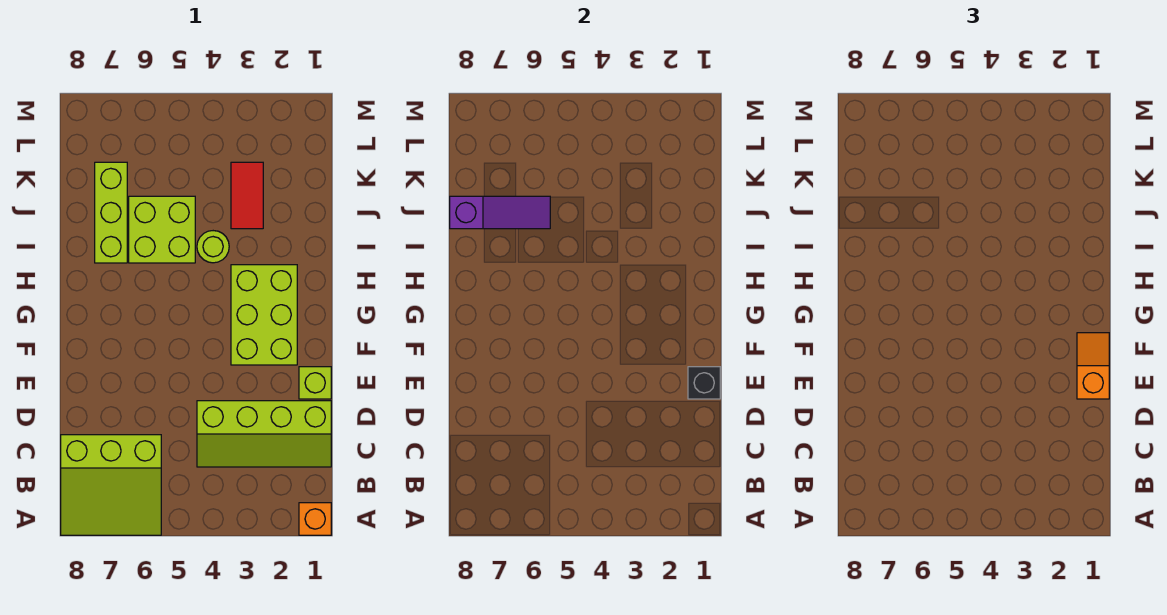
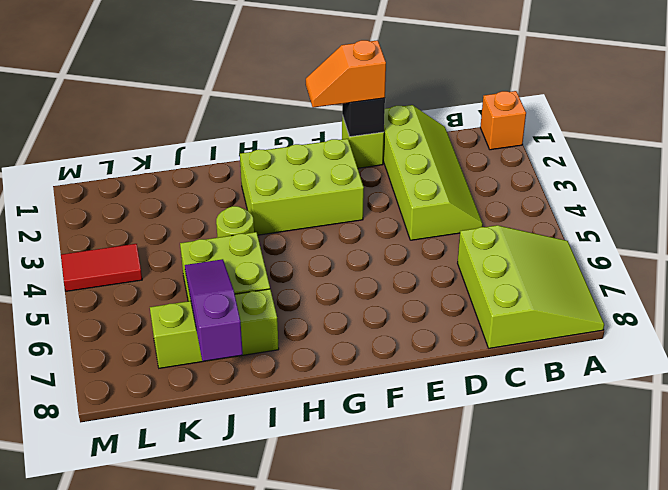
red 1x2 tile [231,162,263,229] -> red 1x2 tile moved to [61,244,142,291]

